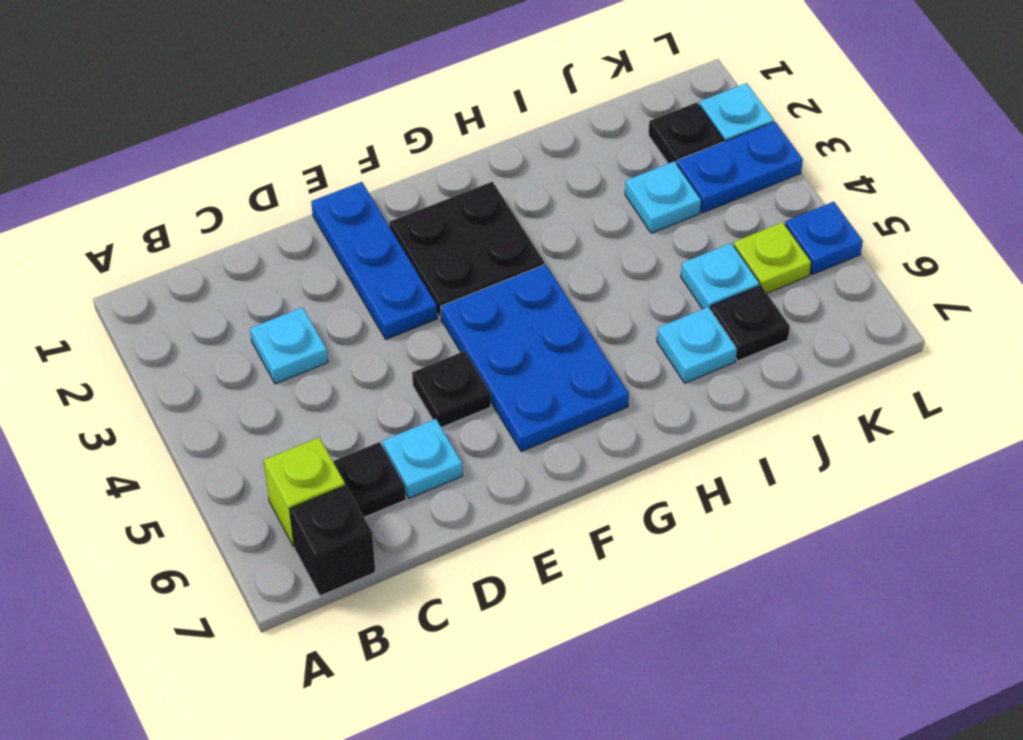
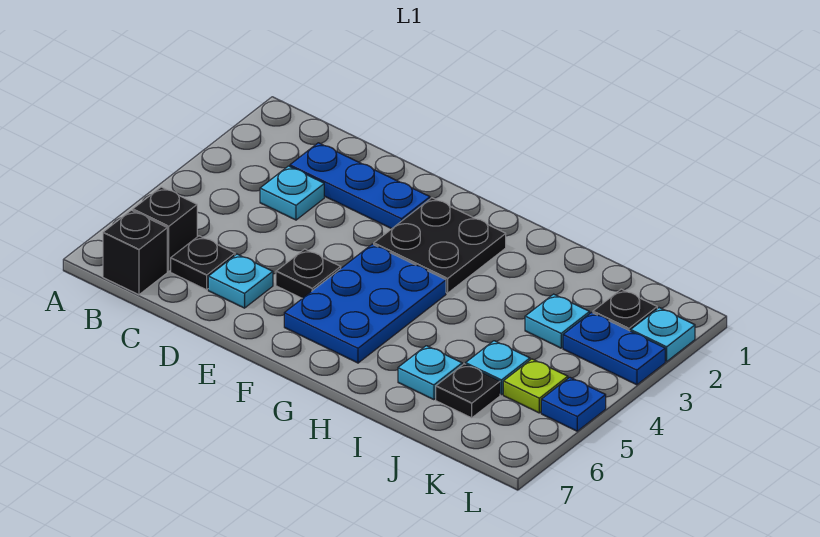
lime 1x1 brick [264,437,345,547] -> black 1x1 brick [133,187,197,271]
blue 1x3 plate [311,182,437,339] -> blue 1x3 plate turned to [290,143,430,229]

